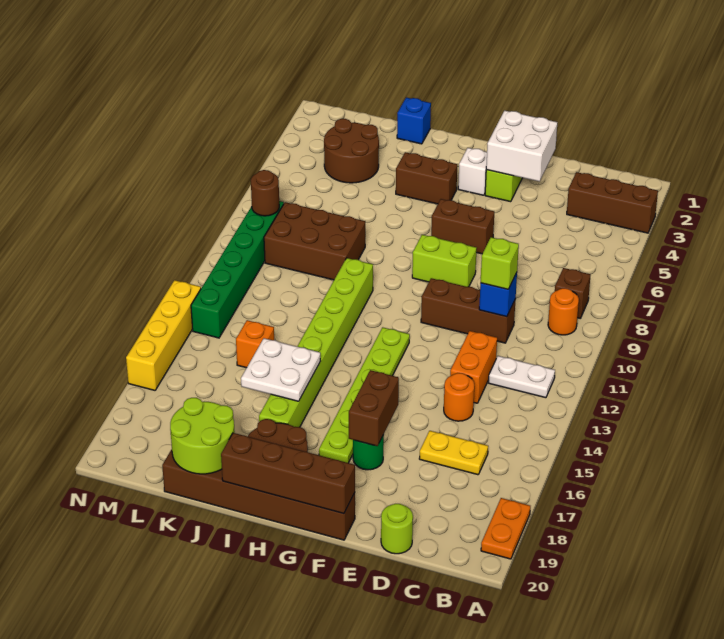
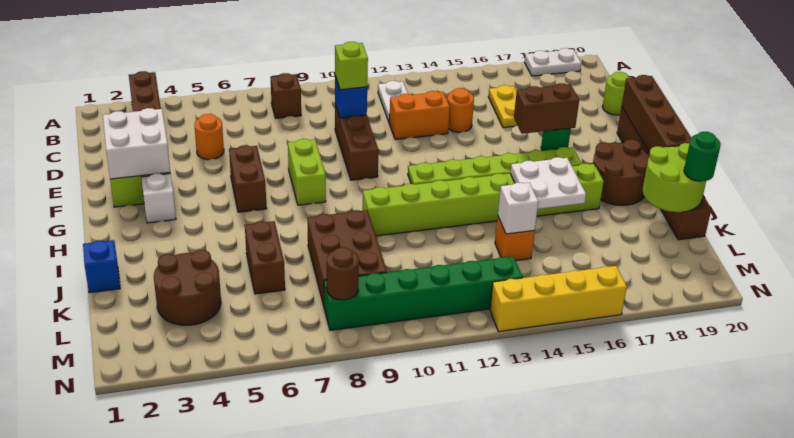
orange 1x2 plate [481,498,530,559] -> white 1x2 plate [524,48,581,76]
orange 1x1 round brick [548,288,579,335] -> orange 1x1 round brick moved to [194,114,224,160]
brown 1x2 brick [396,152,457,204] -> brown 1x2 brick moved to [245,221,285,294]
none -> white 1x1 brick [498,183,538,234]
none -> green 1x1 round brick [684,132,721,181]

